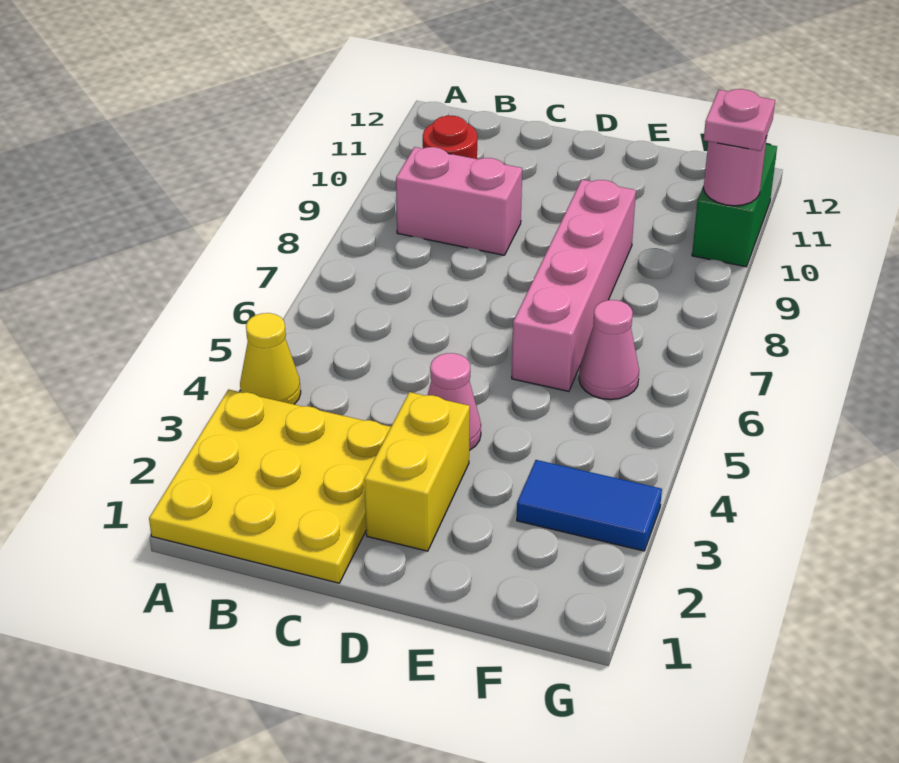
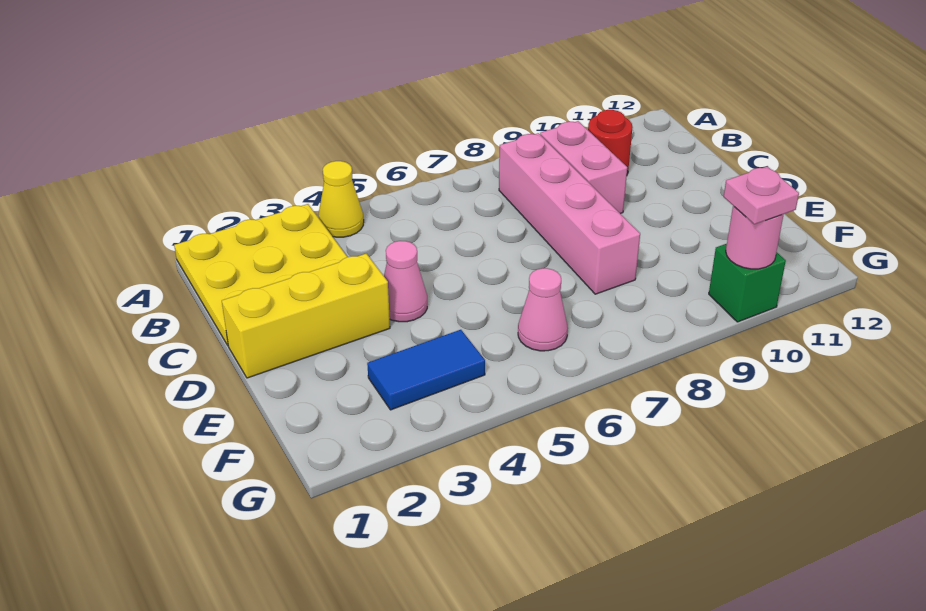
yellow 1x2 brick [364,392,470,551] -> yellow 1x3 brick [222,254,390,378]
pink 1x4 brick [512,180,636,391] -> pink 1x4 brick turned to [499,133,640,294]
blue 1x2 tile [517,460,662,551] -> blue 1x2 tile turned to [367,330,485,410]
green 1x2 brick [692,144,777,267] -> green 1x1 brick [709,244,786,322]

